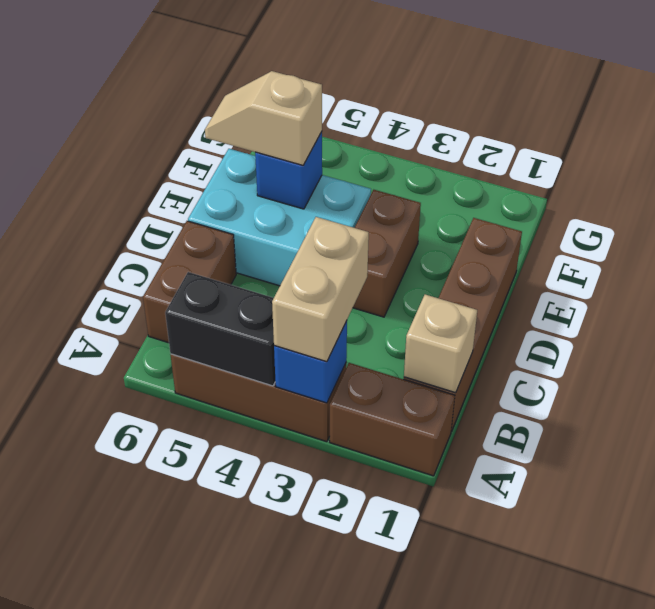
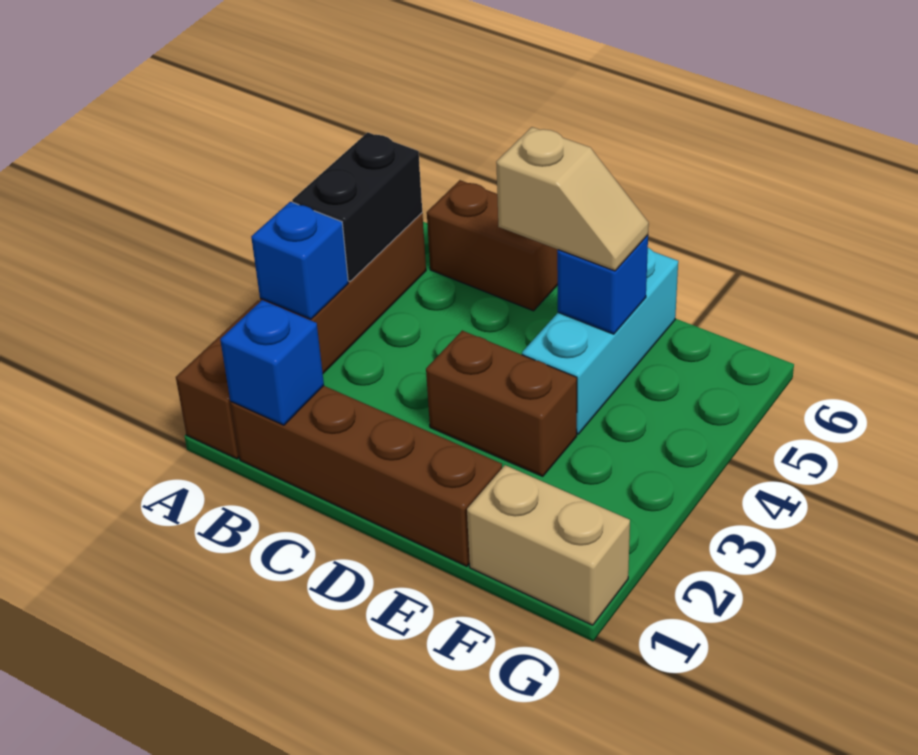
tan 1x2 brick [272,217,369,362] -> tan 1x2 brick moved to [467,465,630,625]
tan 1x1 brick [404,295,477,393] -> blue 1x1 brick [220,300,324,425]
cyan 2x3 brick [188,149,371,286] -> cyan 1x3 brick [522,248,678,434]
tan 1x2 slope [205,71,322,165] -> tan 1x2 slope turned to [496,127,649,271]

